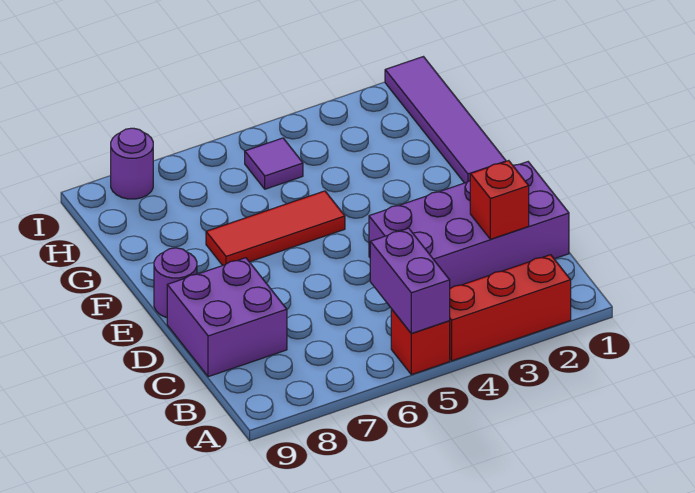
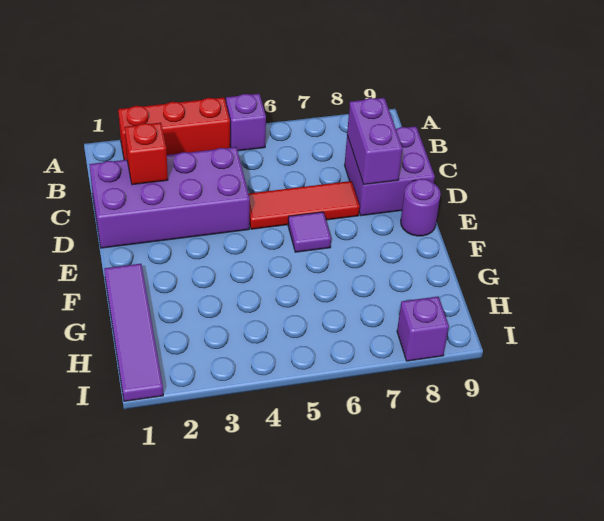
red 1x1 brick [391,309,450,375] -> purple 1x1 brick [226,94,266,151]
purple 1x2 brick [370,228,450,333] -> purple 1x2 brick moved to [347,98,403,185]
red 1x3 tile [206,191,345,265] -> red 1x3 tile moved to [248,181,360,229]
purple 1x1 tile [245,138,303,189] -> purple 1x1 tile moved to [288,212,331,252]
purple 1x1 round brick [111,128,153,199] -> purple 1x1 brick [397,296,449,361]

